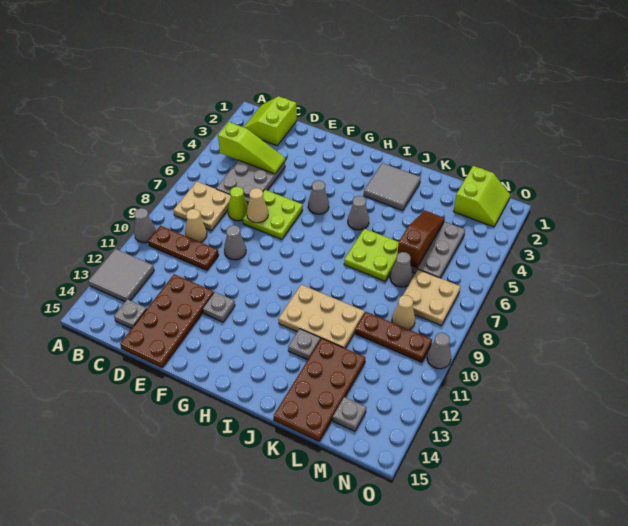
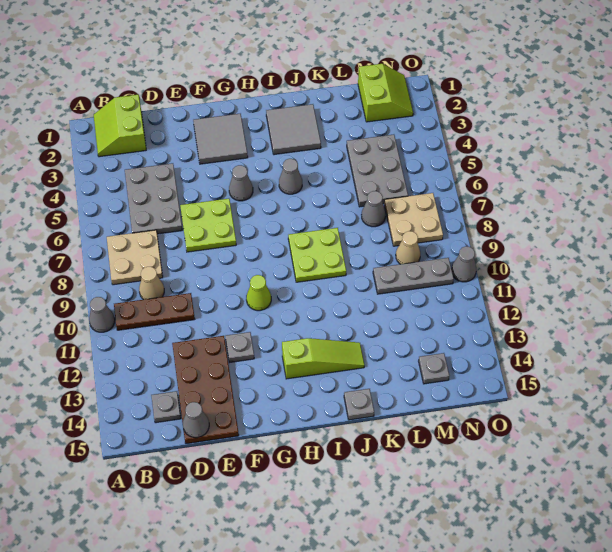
grey 2x2 tile [89,249,154,302] -> grey 2x2 tile moved to [193,114,248,164]
lime 1x3 slope [218,122,285,174] -> lime 1x3 slope moved to [282,338,365,379]
lime 1x1 cone [228,187,248,221] -> lime 1x1 cone moved to [246,275,271,311]
tan 1x1 cone [247,188,268,223] -> none
grey 1x1 cone [224,225,246,260] -> grey 1x1 cone moved to [183,402,209,438]
tan 2x3 plate [278,285,365,348] -> none
lime 2x2 plate [344,229,399,281] -> lime 2x2 plate moved to [288,228,346,282]
grey 1x1 plate [288,329,320,360] -> grey 1x1 plate moved to [344,389,374,420]
brown 2x4 plate [274,338,365,441] -> none
brown 1x3 slope [397,211,445,268] -> none
brown 1x3 plate [355,312,432,362] -> grey 1x3 plate [373,258,454,294]

